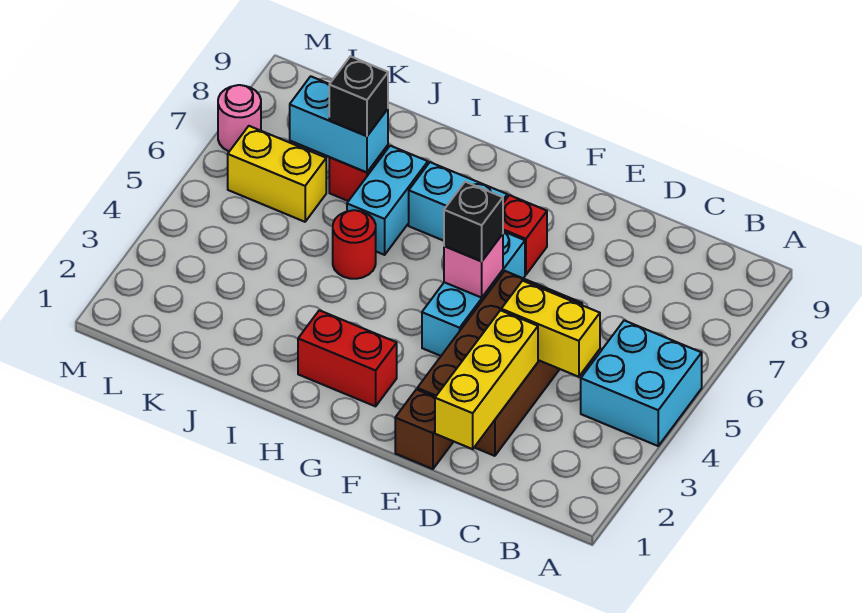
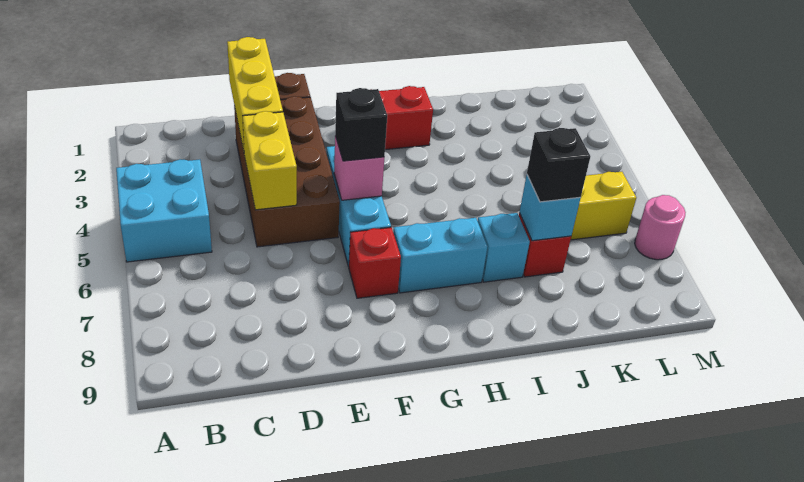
yellow 1x2 brick [501,281,600,377] -> yellow 1x2 brick turned to [243,111,297,210]
red 1x1 round brick [333,210,376,279] -> none
cyan 1x2 brick [347,146,428,255] -> cyan 1x1 brick [478,213,530,282]
cyan 1x2 brick [290,76,388,172] -> cyan 1x1 brick [520,175,581,241]

